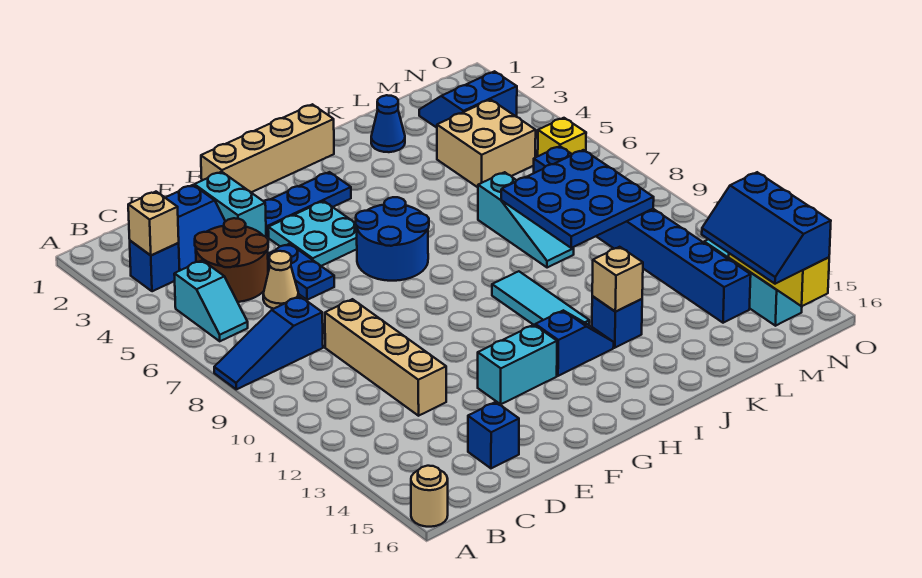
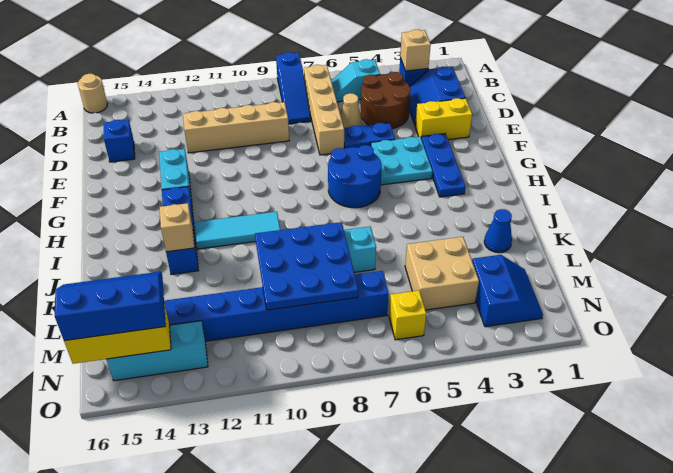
blue 1x3 slope [214,296,323,389] -> blue 1x3 slope turned to [276,52,311,124]
cyan 1x2 brick [194,172,266,237] -> yellow 1x2 brick [415,98,472,140]
tan 1x4 brick [201,104,334,192] -> tan 1x4 brick moved to [304,65,344,155]

